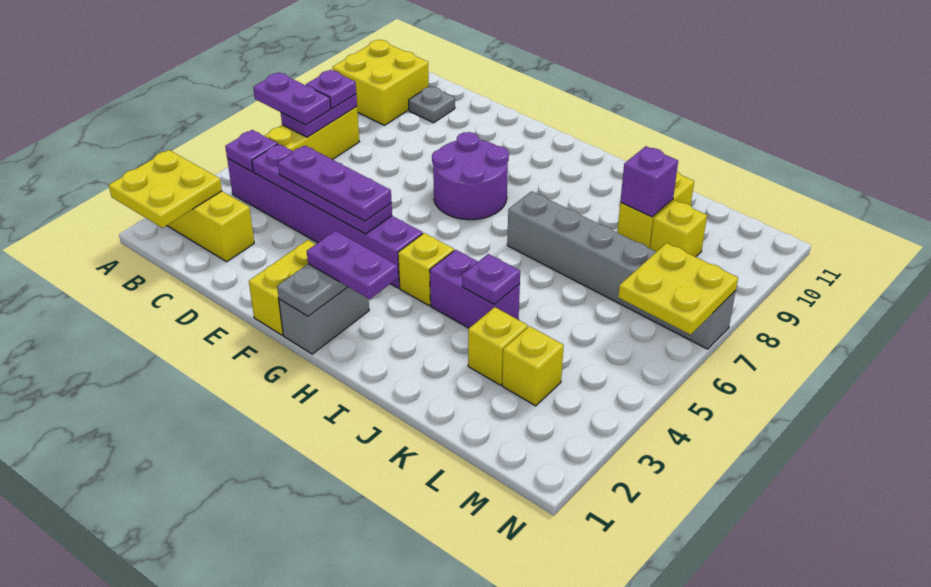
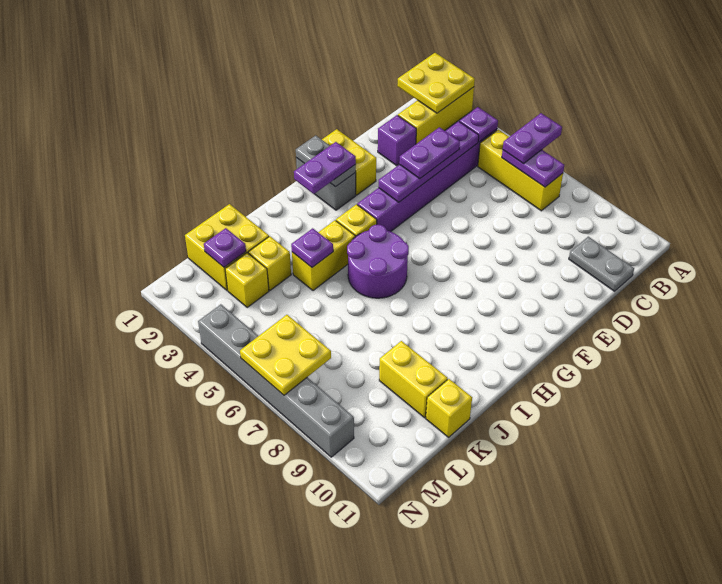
yellow 2x2 brick [333,40,429,125] -> yellow 2x2 brick moved to [185,204,269,290]
purple 1x1 plate [306,70,356,108] -> purple 1x1 plate moved to [204,228,246,267]
grey 1x1 plate [409,86,455,123] -> grey 1x2 plate [569,237,634,291]
purple 1x3 plate [278,145,392,221] -> purple 1x2 plate [399,127,460,178]
purple 2x2 round brick [432,132,509,220] -> purple 2x2 round brick moved to [347,225,409,298]
purple 1x2 brick [430,250,520,328] -> yellow 1x2 brick [292,220,355,291]
grey 1x6 brick [507,191,736,349] -> grey 1x6 brick turned to [198,304,354,457]
purple 1x1 brick [620,146,678,217] -> purple 1x1 brick moved to [378,115,416,166]
yellow 1x1 brick [650,200,707,257] -> yellow 1x1 brick moved to [426,379,472,437]

